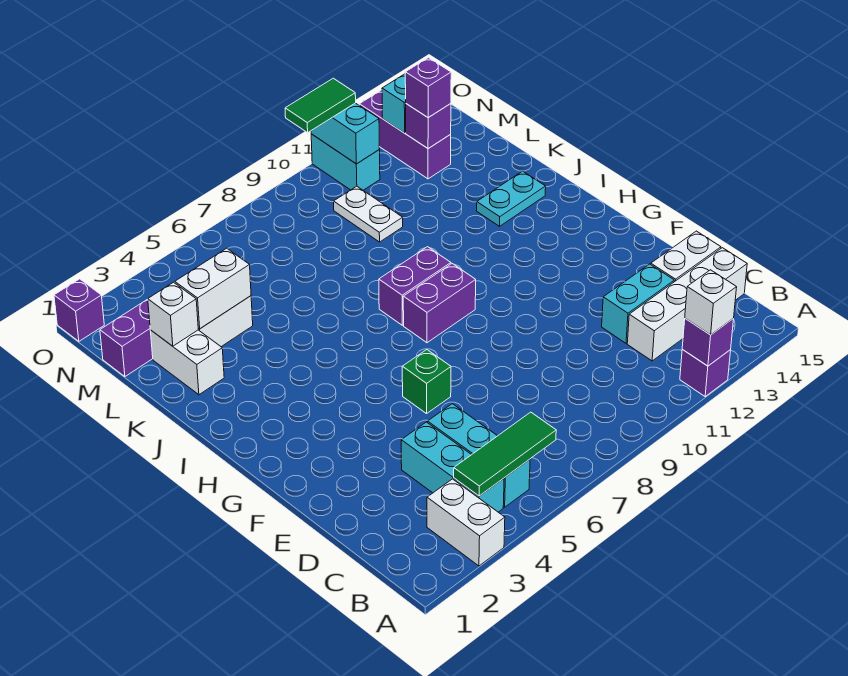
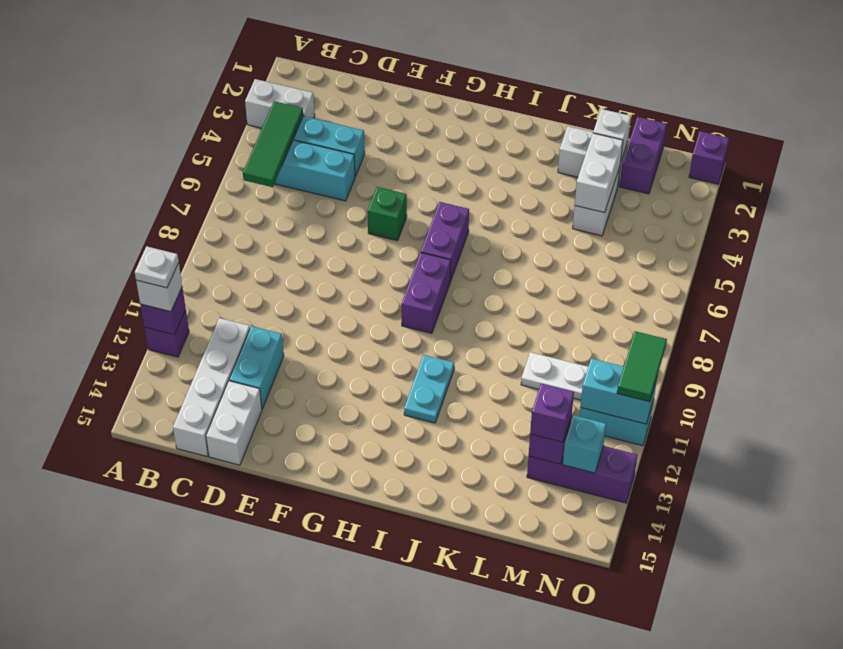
none -> white 1x1 plate [135,246,179,288]
purple 1x2 brick [379,247,451,325] -> purple 1x2 brick moved to [421,202,469,281]
cyan 1x2 plate [477,171,546,226] -> cyan 1x2 plate moved to [404,355,454,423]

